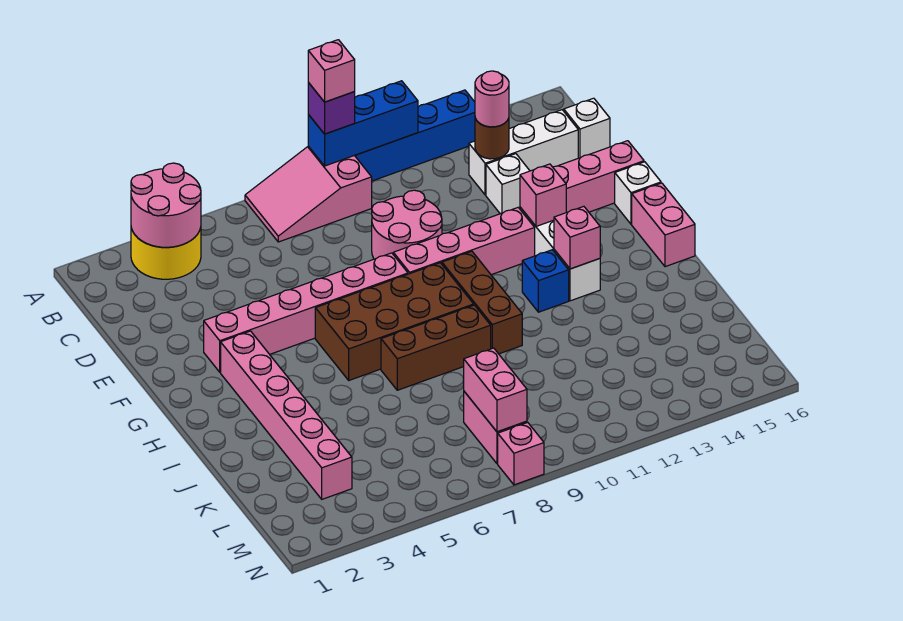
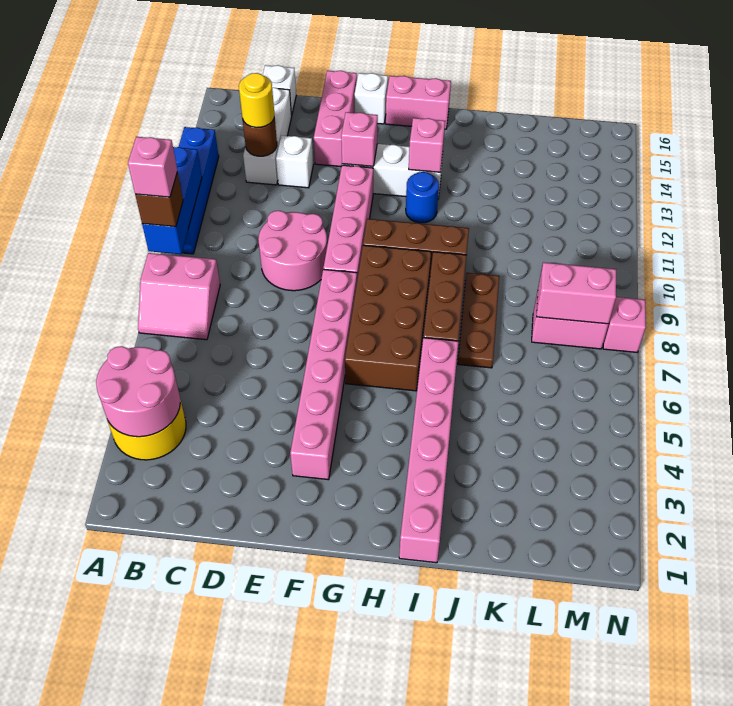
pink 2x3 slope [245,146,372,242] -> pink 2x2 slope [138,253,220,340]
purple 1x1 brick [308,83,355,134] -> brown 1x1 brick [135,172,183,227]
pink 1x1 round brick [475,71,509,127] -> yellow 1x1 round brick [239,73,274,128]
pink 1x6 brick [221,331,352,499] -> pink 1x6 brick turned to [399,338,458,563]
blue 1x1 brick [522,250,569,312] -> blue 1x1 round brick [406,172,439,223]
none -> brown 1x3 plate [458,273,499,368]

